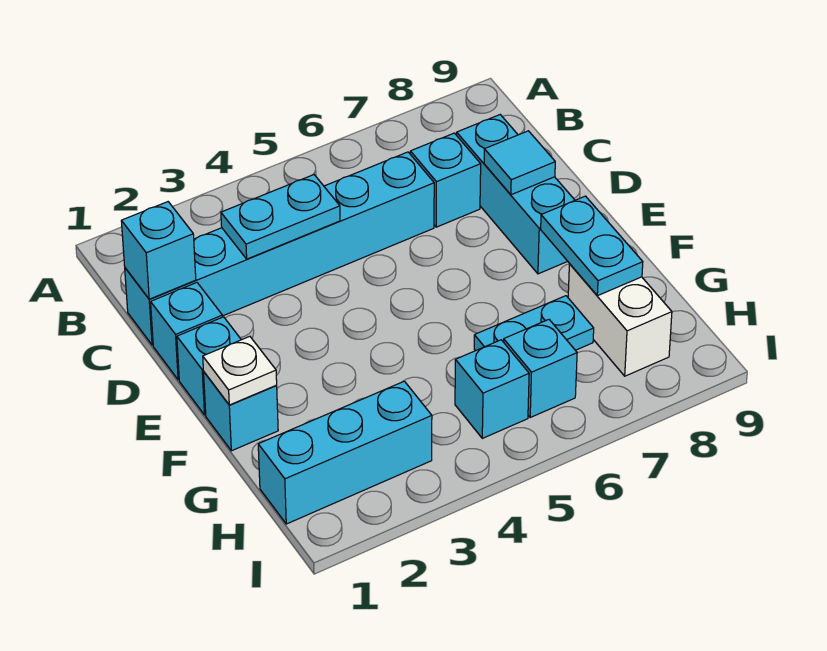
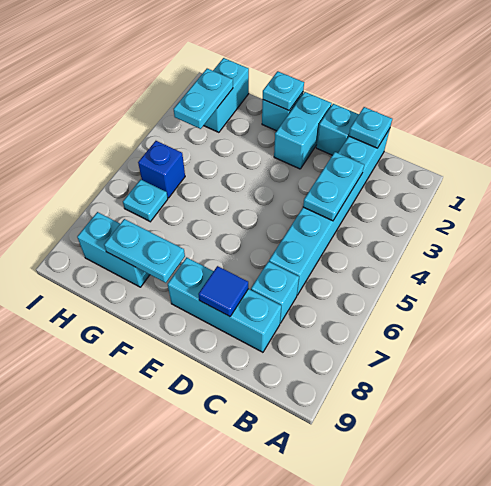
cyan 1x1 brick [121,202,196,299] -> cyan 1x1 plate [349,107,392,148]
cyan 1x1 tile [484,131,555,195] -> blue 1x1 tile [198,266,248,317]
cyan 1x1 brick [177,317,241,415] -> cyan 1x2 brick [274,92,332,169]
white 1x1 plate [203,336,277,405] -> cyan 1x1 plate [263,71,304,111]
cyan 1x2 plate [474,296,594,351] -> cyan 1x2 plate moved to [174,69,233,129]
white 1x2 brick [568,264,672,376] -> cyan 1x2 brick [77,212,150,287]
cyan 1x3 brick [258,381,432,524] -> cyan 1x2 brick [204,58,249,132]
cyan 1x1 brick [455,340,529,438] -> blue 1x1 brick [138,141,185,198]
cyan 1x1 brick [504,320,577,417] -> cyan 1x1 plate [123,179,168,222]

